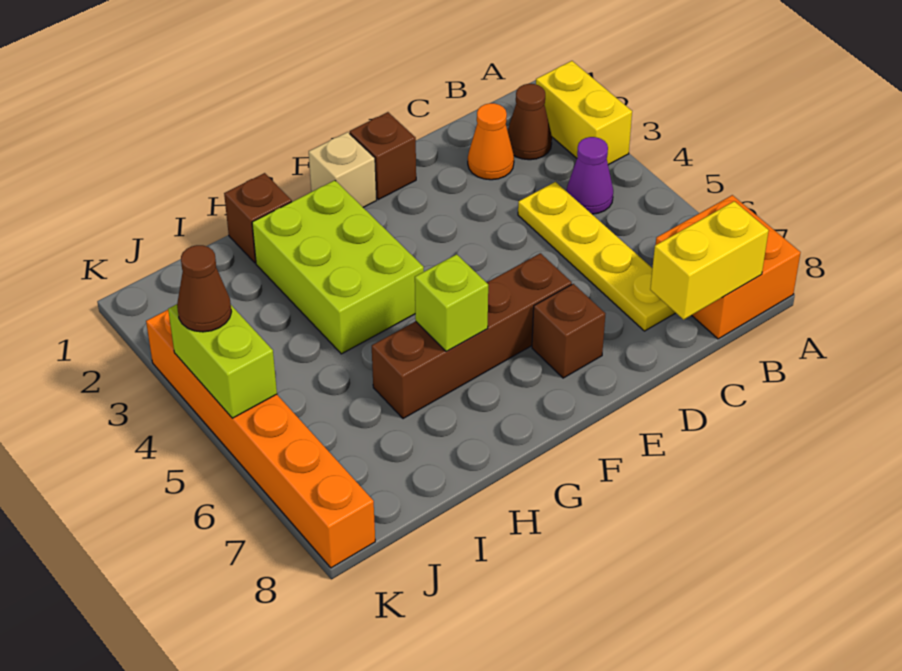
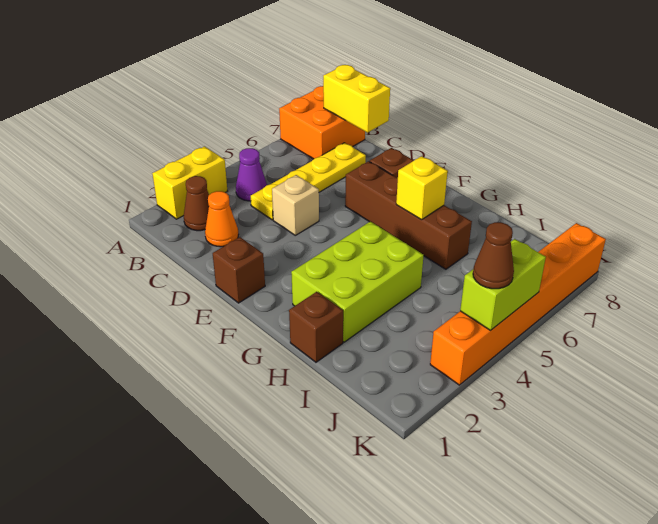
tan 1x1 brick [309,132,377,207] -> tan 1x1 brick moved to [272,175,319,235]
lime 1x1 brick [415,254,488,351] -> yellow 1x1 brick [396,156,448,220]

